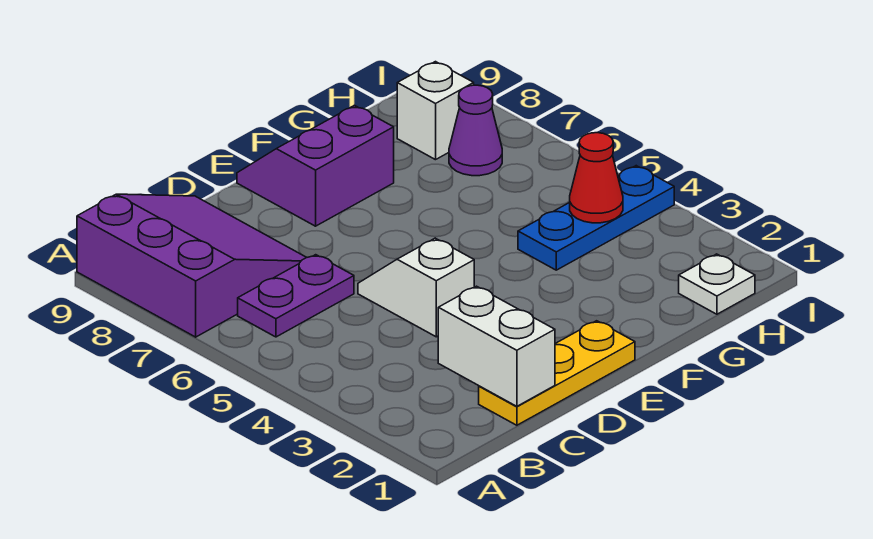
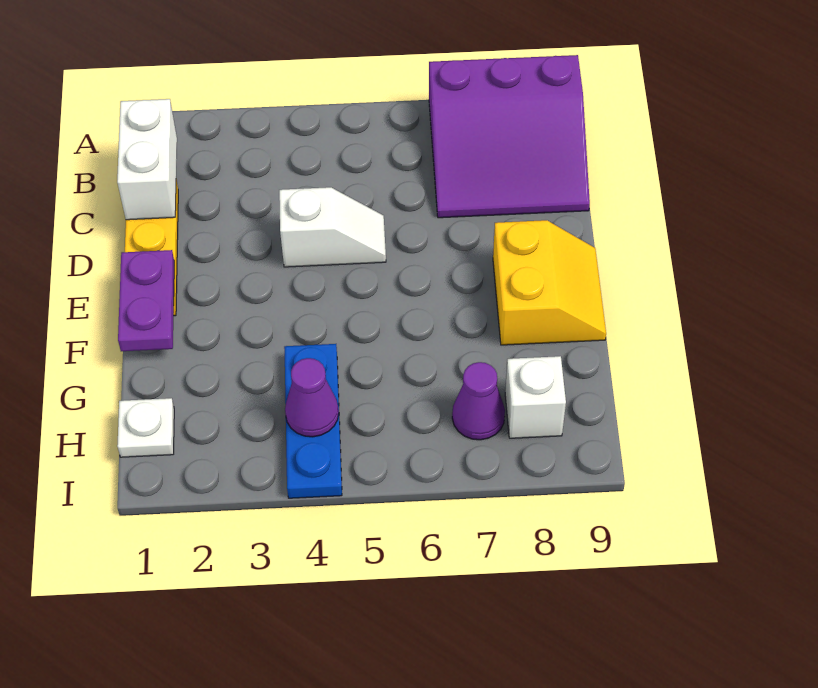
purple 1x2 plate [238,255,354,337] -> purple 1x2 plate moved to [118,250,174,351]
white 1x2 brick [438,286,555,406] -> white 1x2 brick turned to [117,99,177,220]
purple 2x2 slope [237,105,394,226] -> yellow 2x2 slope [493,220,606,345]
red 1x1 cone [570,133,623,223] -> purple 1x1 cone [285,358,339,437]

